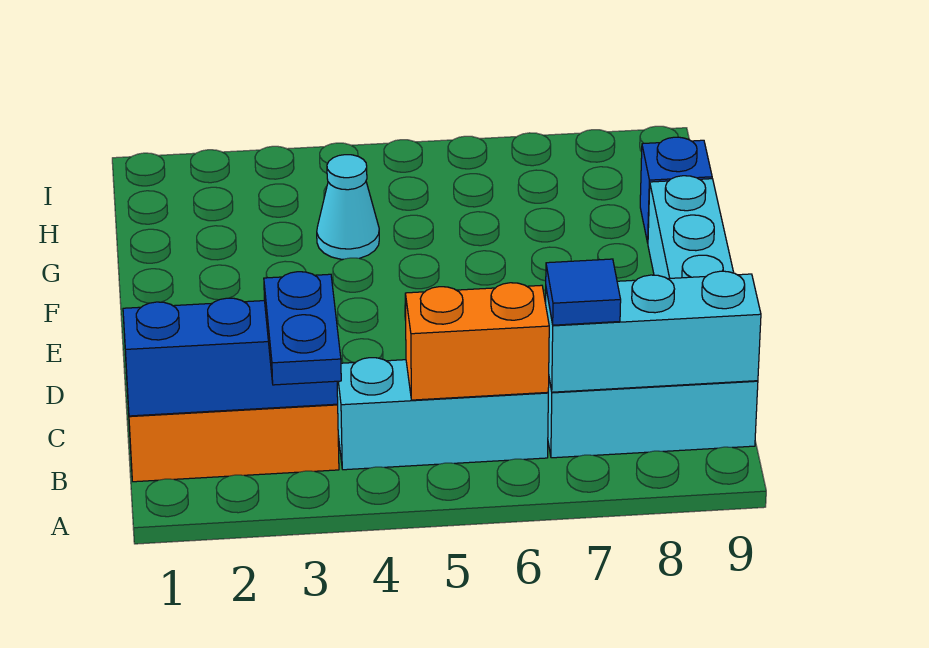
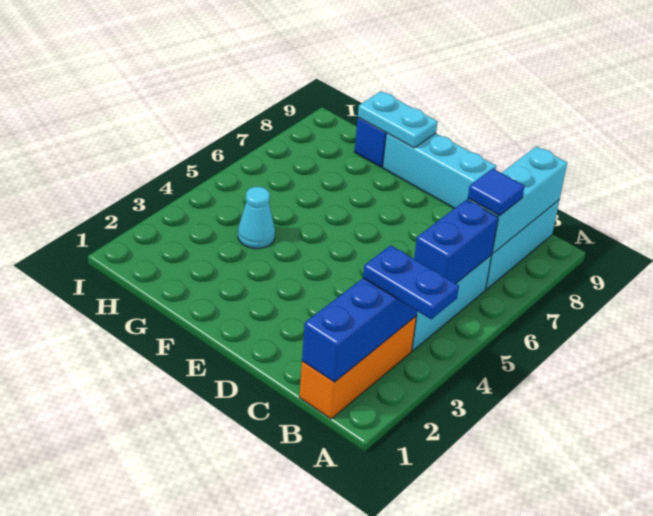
orange 1x2 brick [405,283,549,400] -> blue 1x2 brick [414,200,498,283]
none -> cyan 1x2 plate [358,91,438,148]

